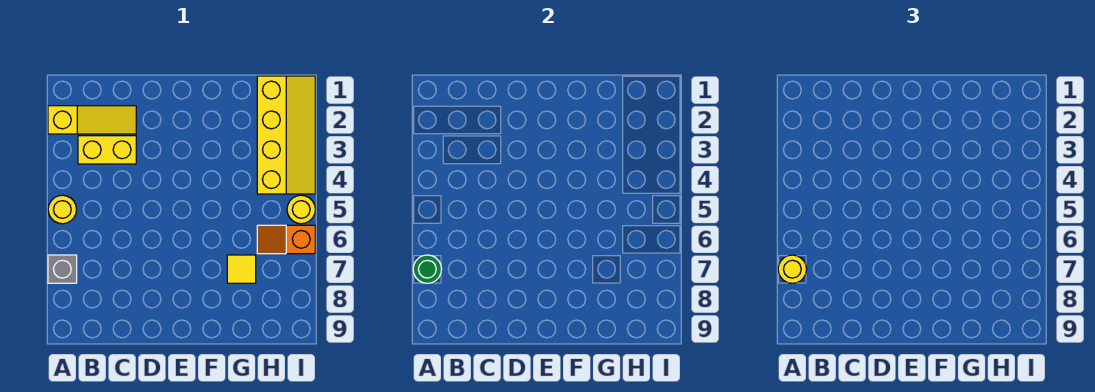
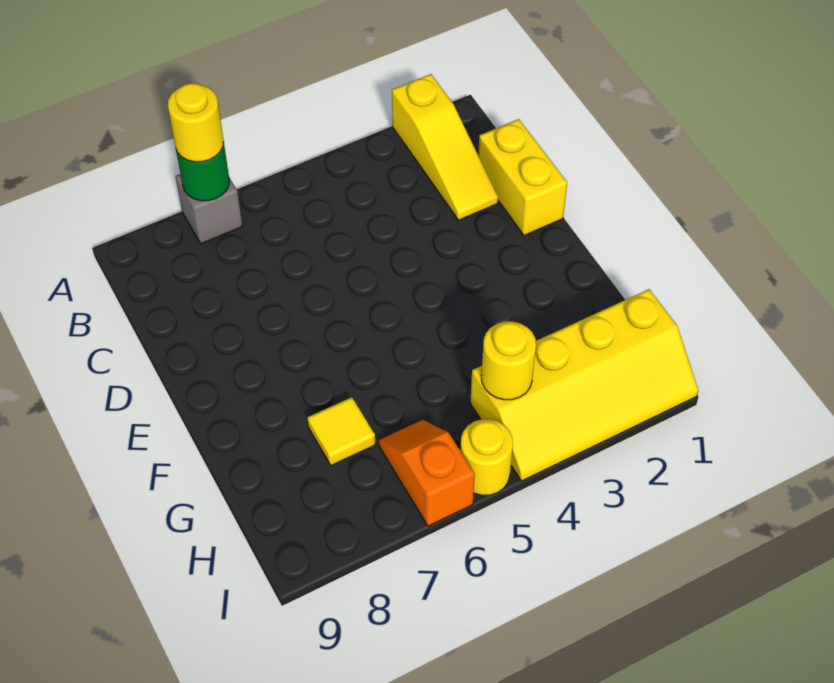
yellow 1x1 round brick [48,195,77,224] -> yellow 1x1 round brick moved to [481,321,536,400]
yellow 1x2 brick [78,136,136,164] -> yellow 1x2 brick moved to [478,119,567,236]

